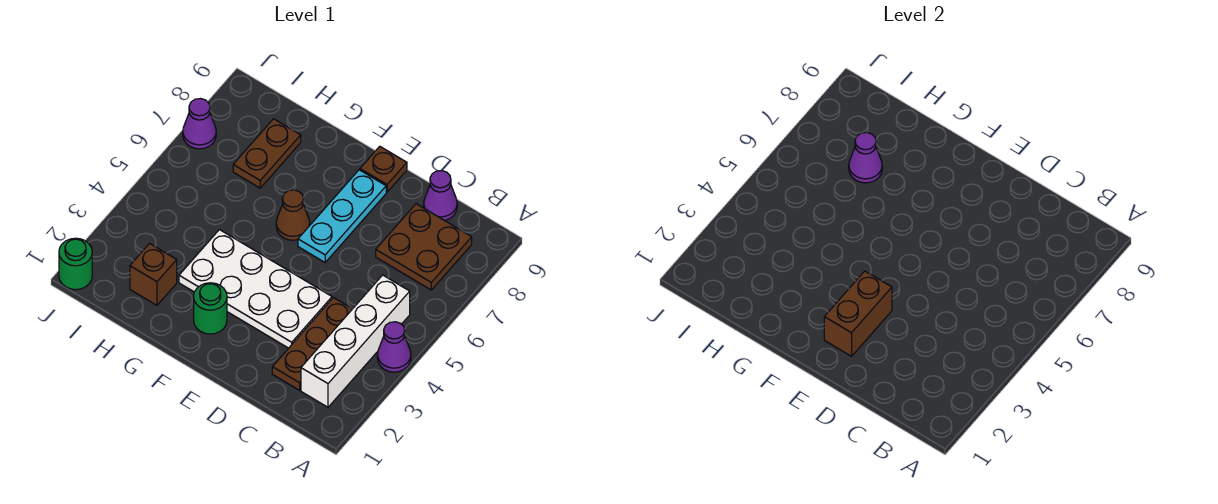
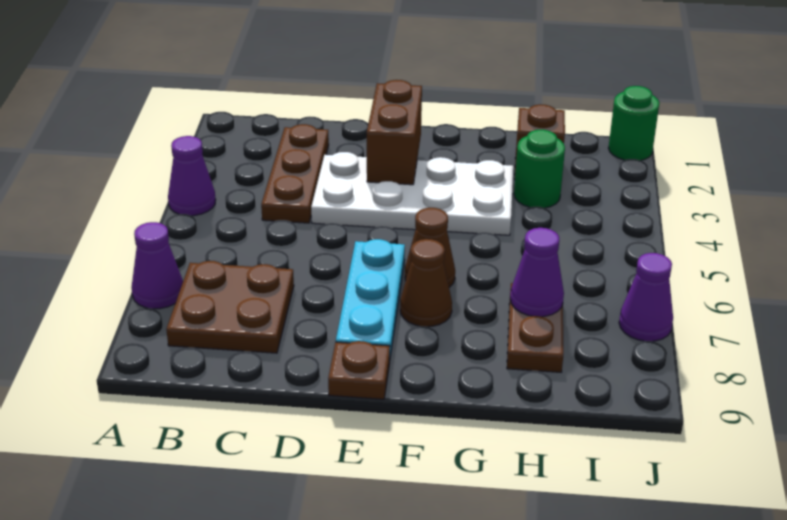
white 1x4 brick [301,275,410,407] -> none
purple 1x1 cone [424,171,457,220] -> purple 1x1 cone moved to [131,222,183,309]
green 1x1 round brick [194,283,227,334] -> green 1x1 round brick moved to [514,130,565,208]
none -> brown 1x1 cone [400,239,452,327]

